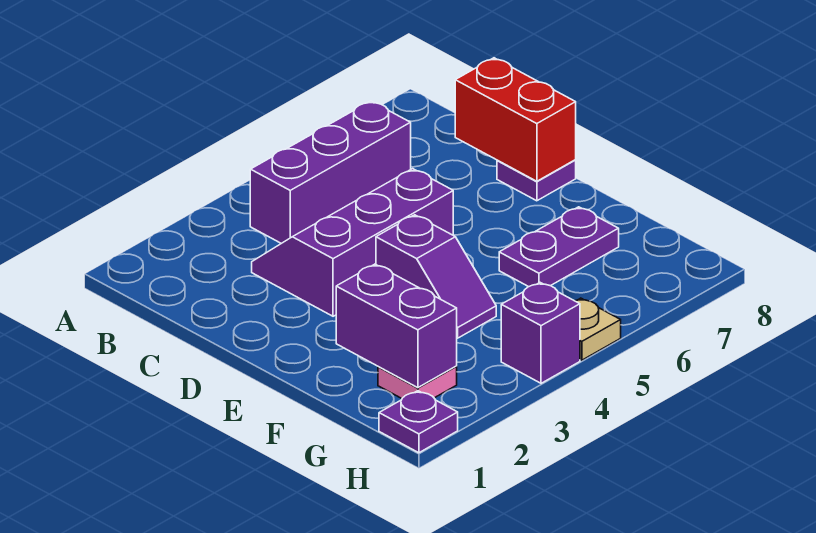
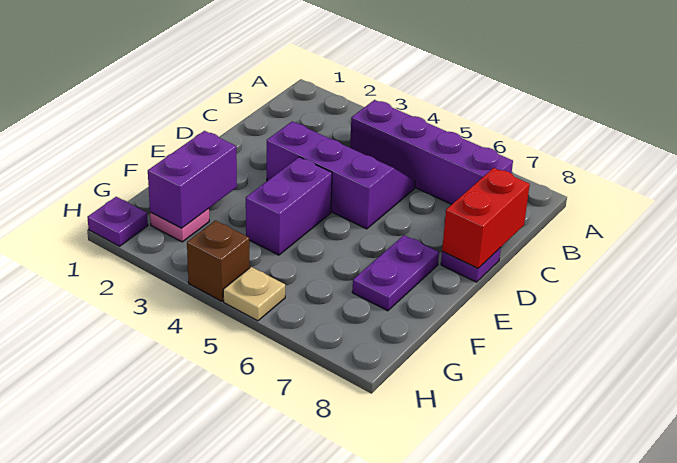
purple 1x3 brick [250,101,411,243] -> purple 1x4 brick [350,100,513,204]
purple 1x2 slope [376,215,496,338] -> purple 1x2 brick [246,157,332,255]
purple 1x2 plate [499,207,619,287] -> purple 1x2 plate turned to [352,235,439,311]
purple 1x1 brick [501,283,580,383] -> brown 1x1 brick [187,221,250,301]

